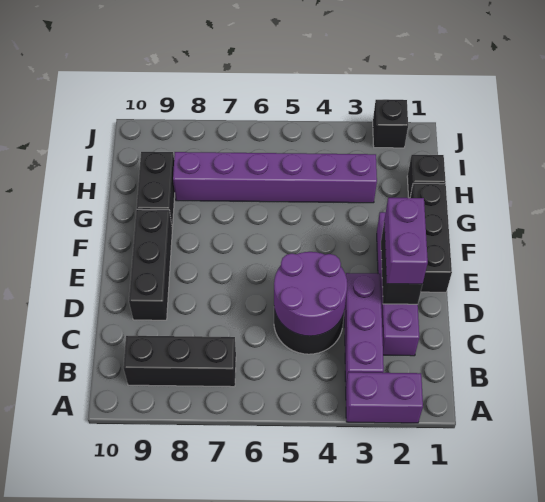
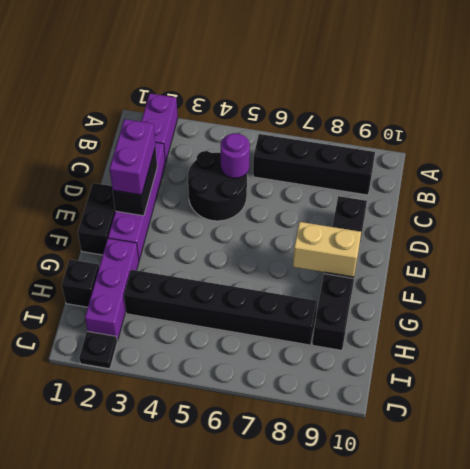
purple 1x2 brick [346,372,423,423] -> purple 1x2 brick turned to [141,93,178,163]
purple 1x3 brick [344,273,384,383] -> purple 1x3 brick moved to [85,238,139,341]
black 1x3 brick [123,336,236,387] -> black 1x4 brick [253,134,375,195]
purple 2x2 round brick [274,252,347,336] -> purple 1x1 round brick [221,133,250,178]
black 1x3 brick [410,183,452,292] -> black 1x2 brick [78,183,115,255]
none -> tan 1x2 brick [293,222,361,277]
purple 1x6 brick [173,152,377,203] -> black 1x6 brick [124,270,317,345]
black 1x1 brick [373,100,408,148] -> black 1x1 plate [79,331,117,369]

